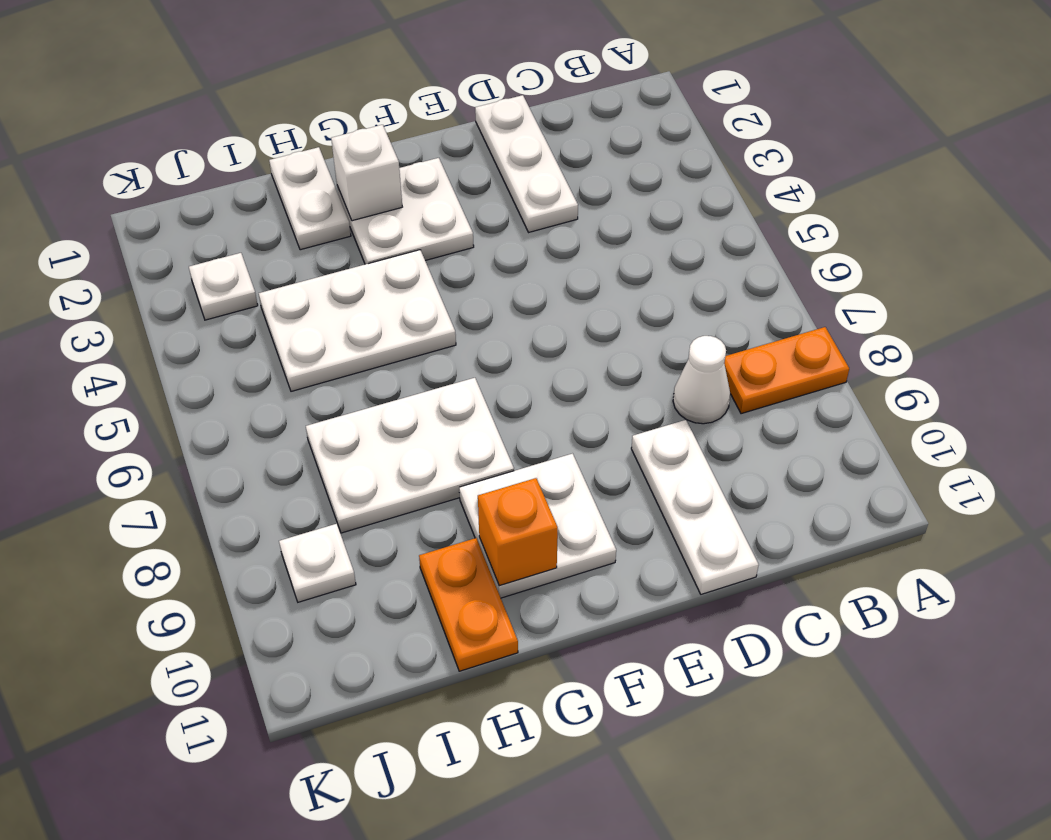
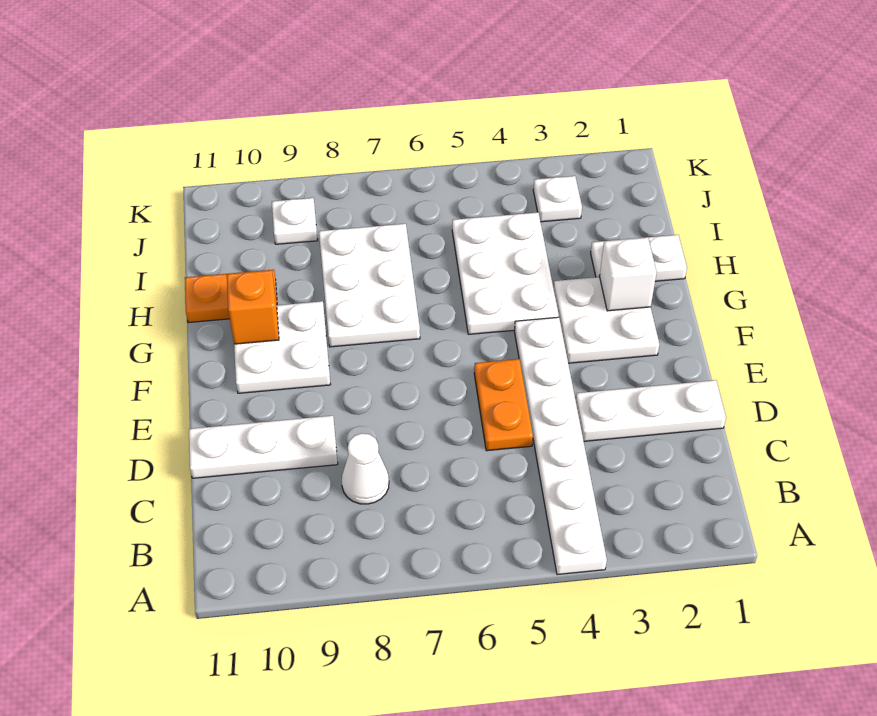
none -> white 1x6 plate [515,317,607,575]
orange 1x2 plate [724,327,849,414] -> orange 1x2 plate moved to [474,359,533,451]

